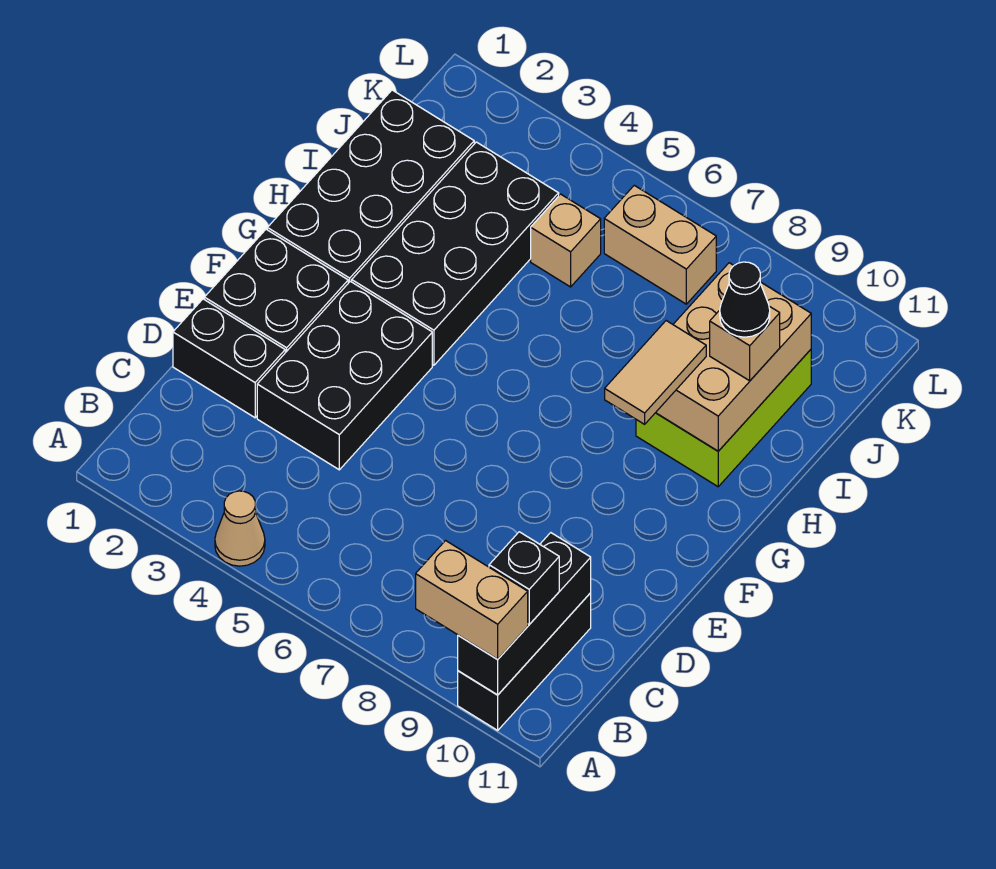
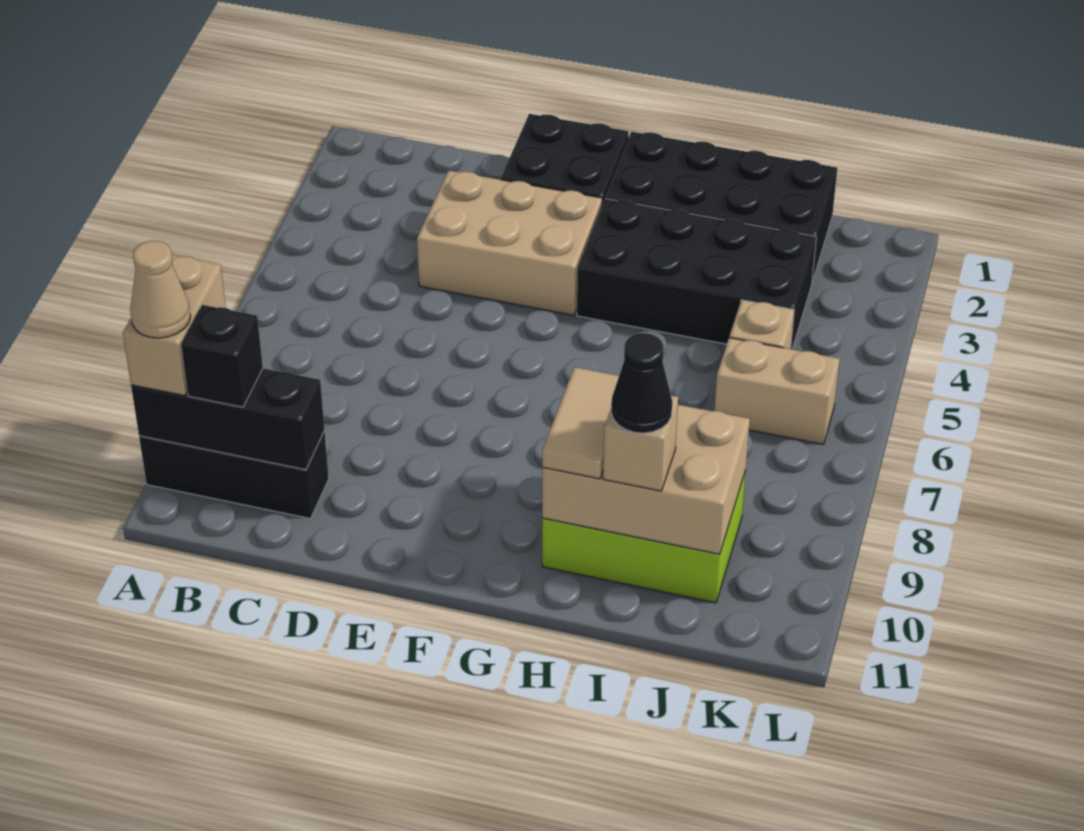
tan 1x1 cone [215,491,265,566] -> tan 1x1 cone moved to [130,241,191,338]
black 1x2 brick [173,299,285,418] -> none
black 2x3 brick [257,281,432,470] -> tan 2x3 brick [417,170,602,315]
tan 1x2 tile [605,321,706,424] -> tan 1x2 tile turned to [542,367,619,479]
tan 1x2 brick [604,185,716,304] -> tan 1x2 brick turned to [714,338,839,444]

